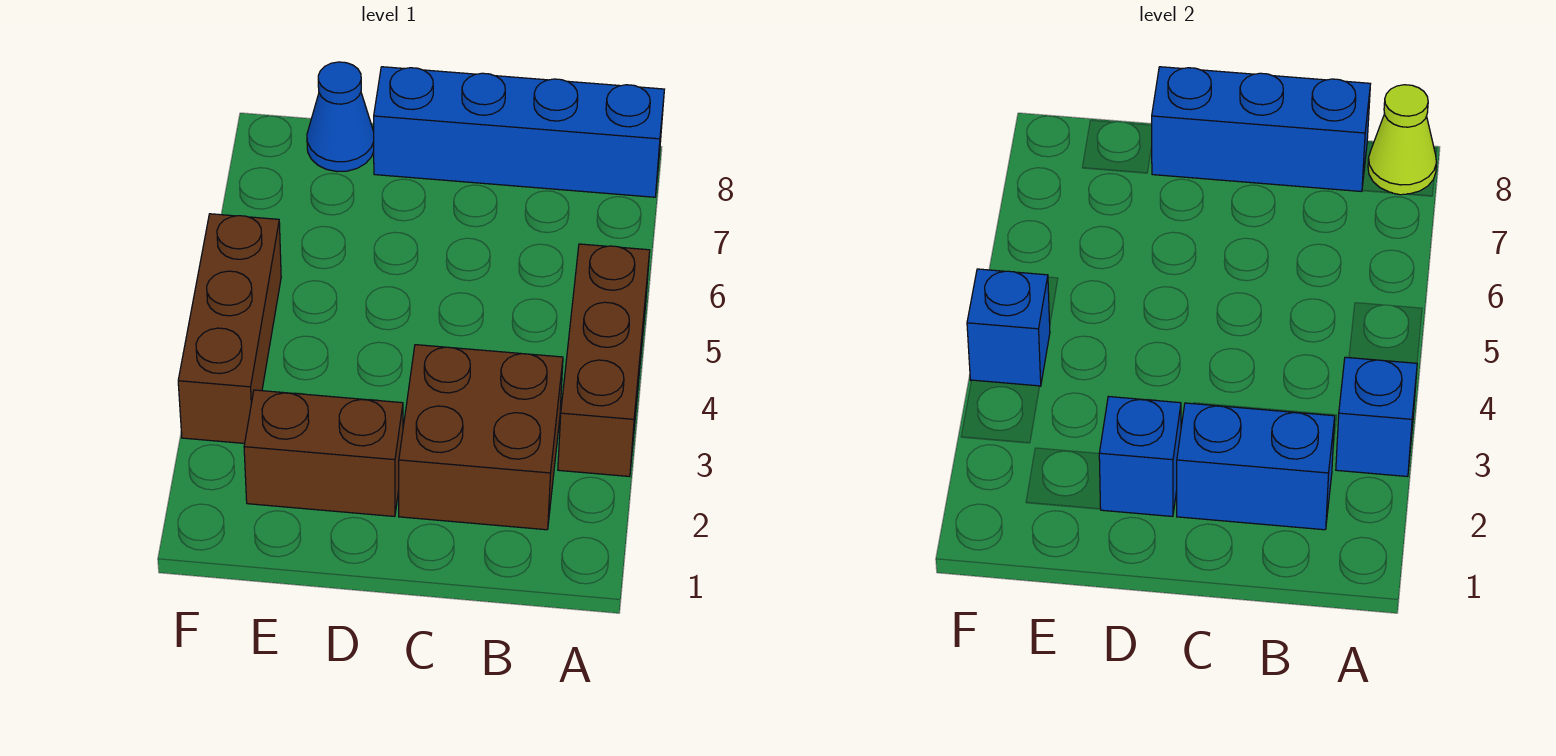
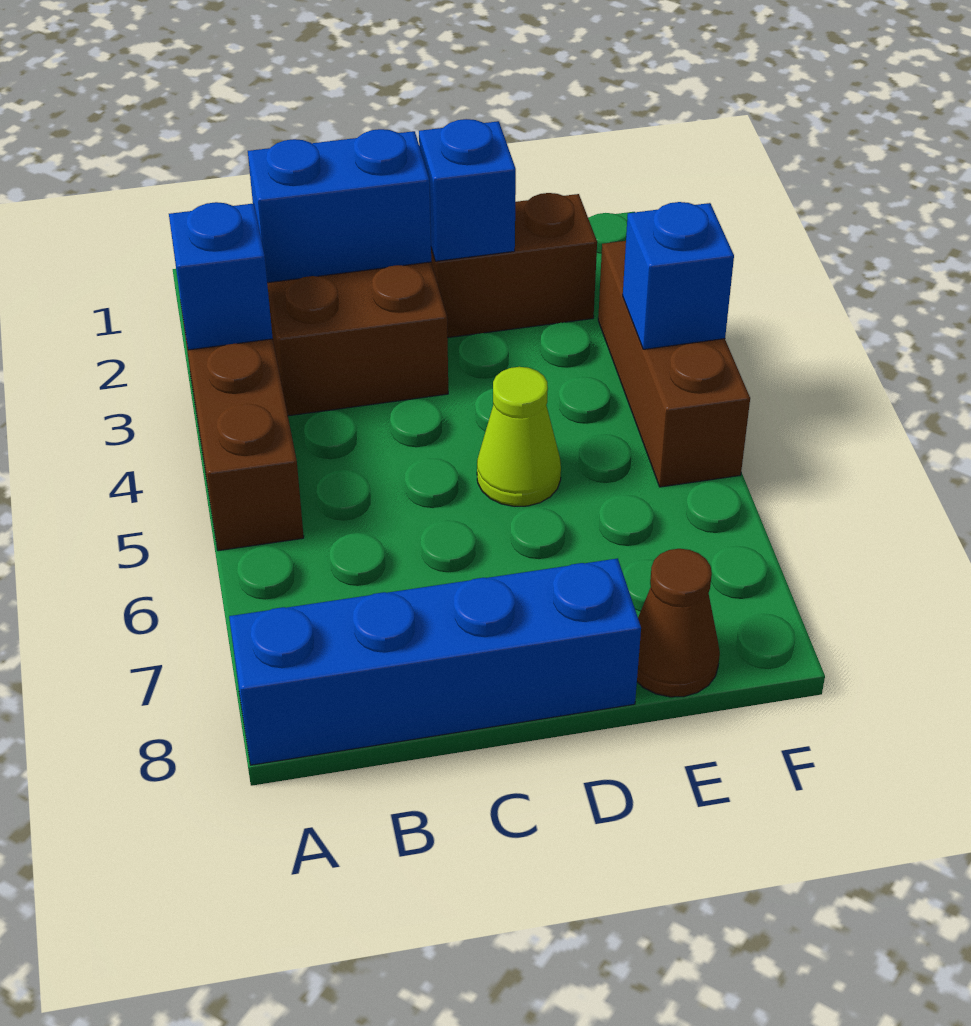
lime 1x1 cone [1368,85,1437,195] -> lime 1x1 cone moved to [477,367,561,506]
blue 1x3 brick [1151,67,1370,192] -> none
blue 1x1 cone [307,62,374,172] -> brown 1x1 cone [637,549,720,697]

